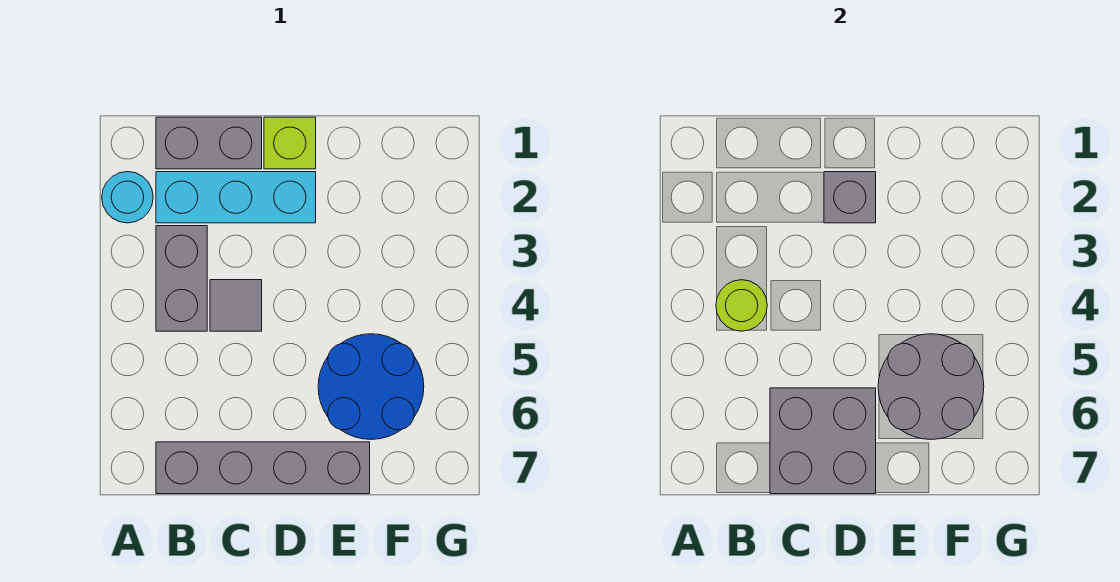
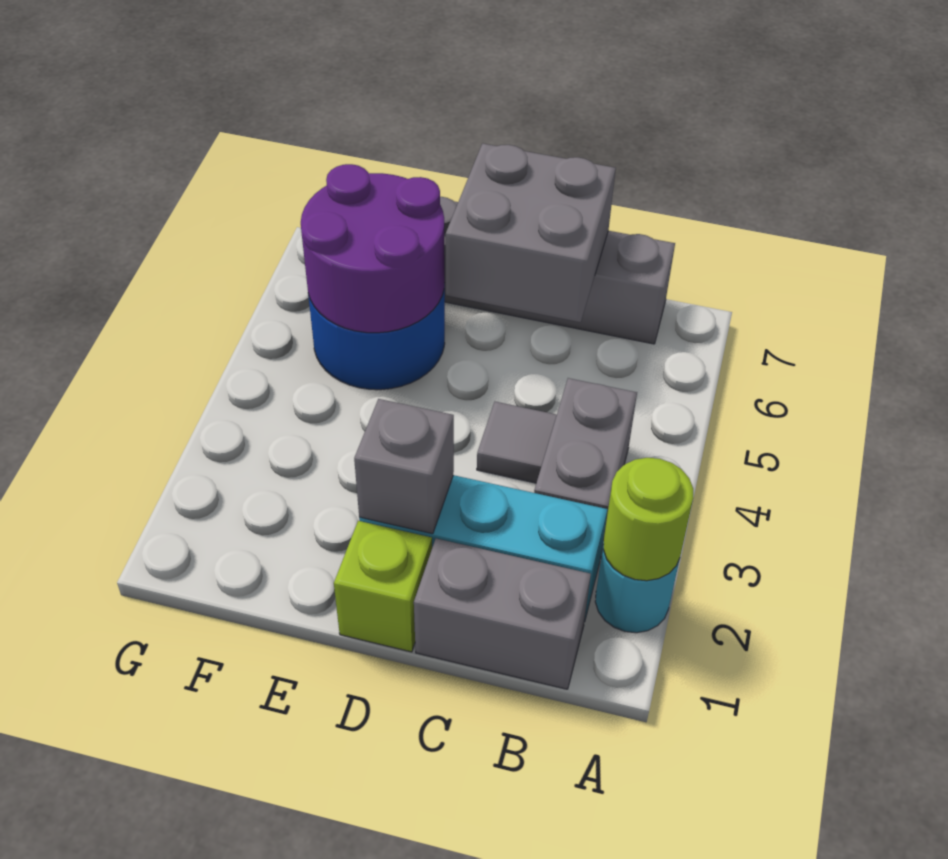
lime 1x1 round brick [716,280,767,331] -> lime 1x1 round brick moved to [603,458,693,581]
grey 2x2 round brick [878,334,984,439] -> purple 2x2 round brick [301,164,445,333]

